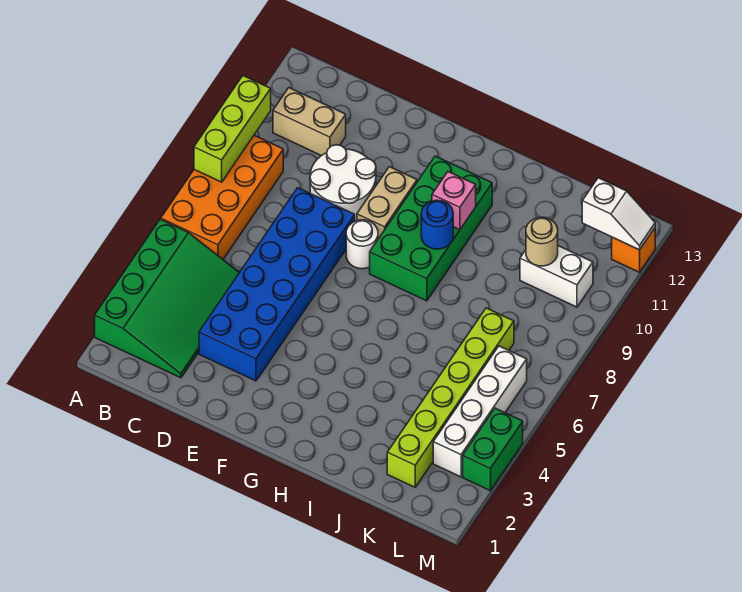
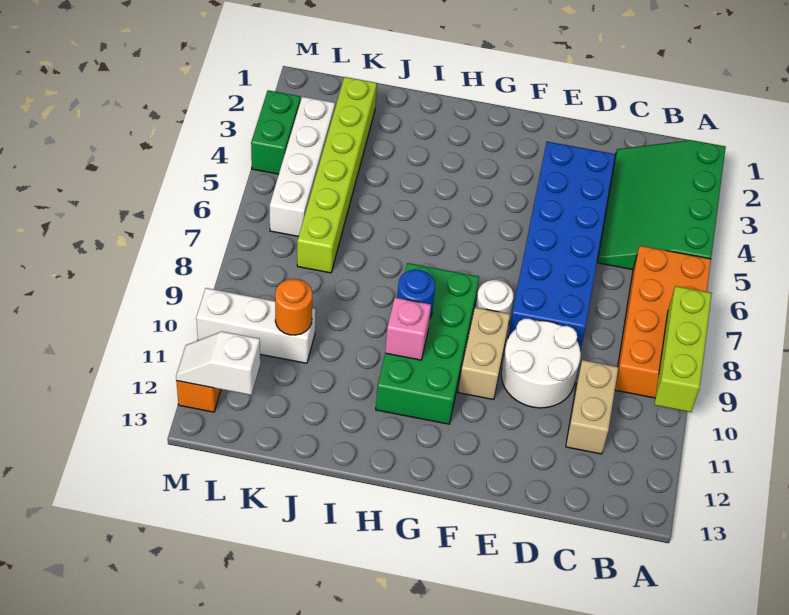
tan 1x2 brick [273,88,346,156] -> tan 1x2 brick turned to [566,360,618,454]
white 1x2 brick [520,246,593,307] -> white 1x3 brick [196,288,316,363]
tan 1x1 round brick [526,217,558,266] -> orange 1x1 round brick [275,279,312,335]

